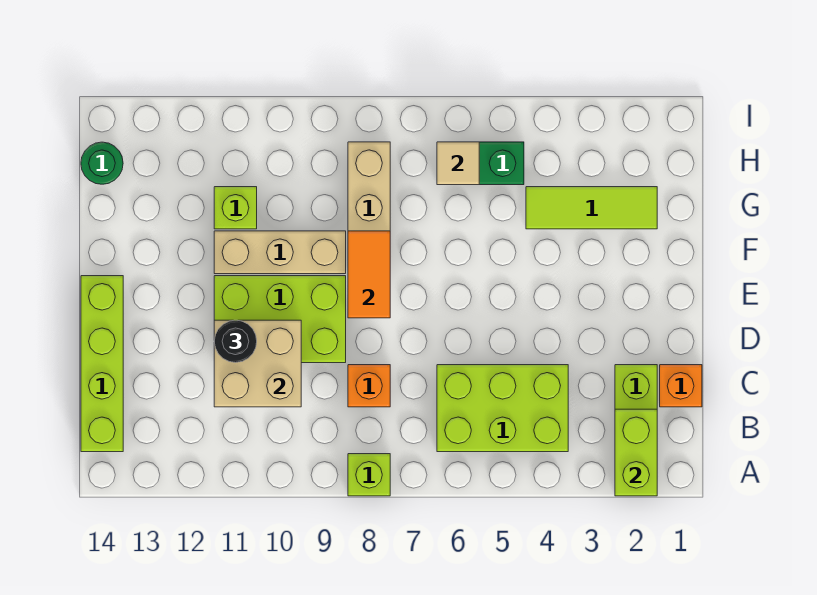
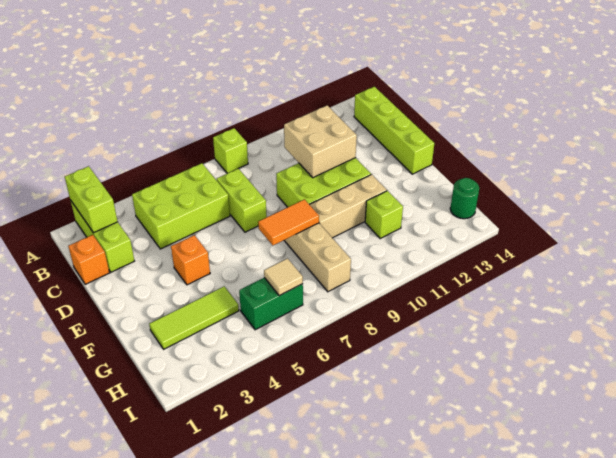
none -> lime 1x2 brick [217,169,267,232]
orange 1x1 brick [348,365,390,407] -> orange 1x1 brick moved to [171,235,210,285]
black 1x1 round brick [214,320,257,363] -> none
orange 1x2 tile [348,231,390,318] -> orange 1x2 tile turned to [258,199,319,245]

